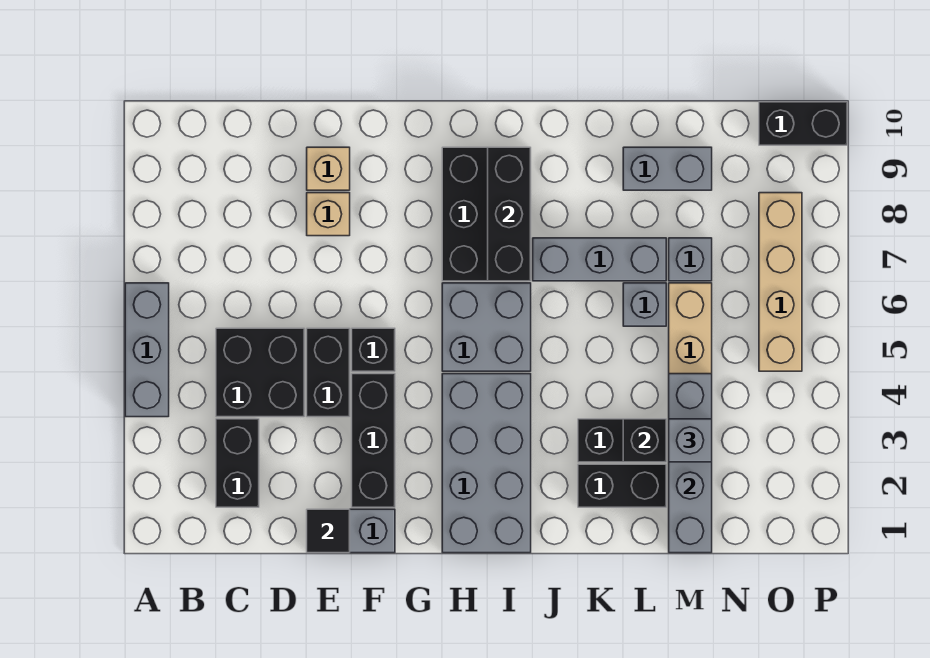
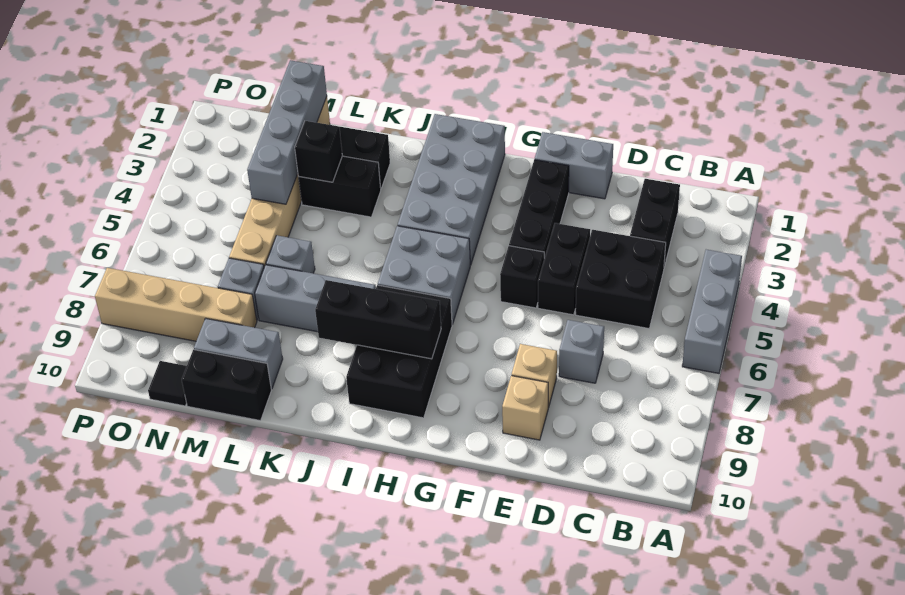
black 1x1 tile [307,509,350,553] -> black 1x1 tile moved to [148,361,187,406]
black 1x3 brick [488,147,531,281] -> black 1x3 brick turned to [315,280,441,359]
grey 1x1 brick [669,419,712,462] -> grey 1x1 brick moved to [559,320,604,383]
tan 1x4 brick [759,193,802,371] -> tan 1x4 brick turned to [95,268,257,341]
black 1x2 brick [759,102,847,145] -> black 1x2 brick moved to [182,350,271,421]

